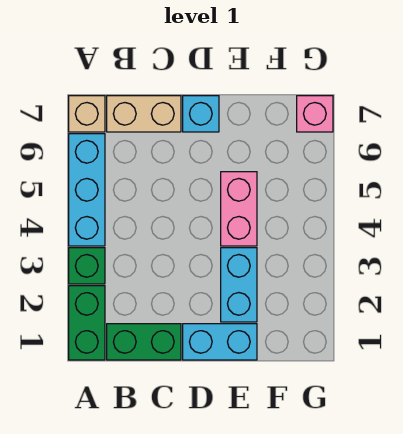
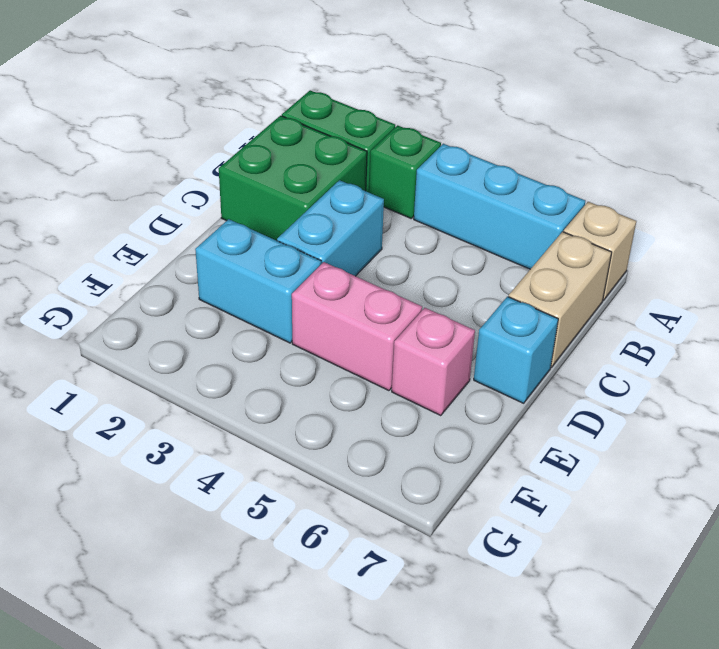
green 1x2 brick [107,324,181,360] -> green 2x2 brick [219,116,367,241]
cyan 1x2 brick [183,324,257,360] -> cyan 1x2 brick moved to [277,180,384,276]
pink 1x1 brick [297,96,333,132] -> pink 1x1 brick moved to [392,308,475,416]

